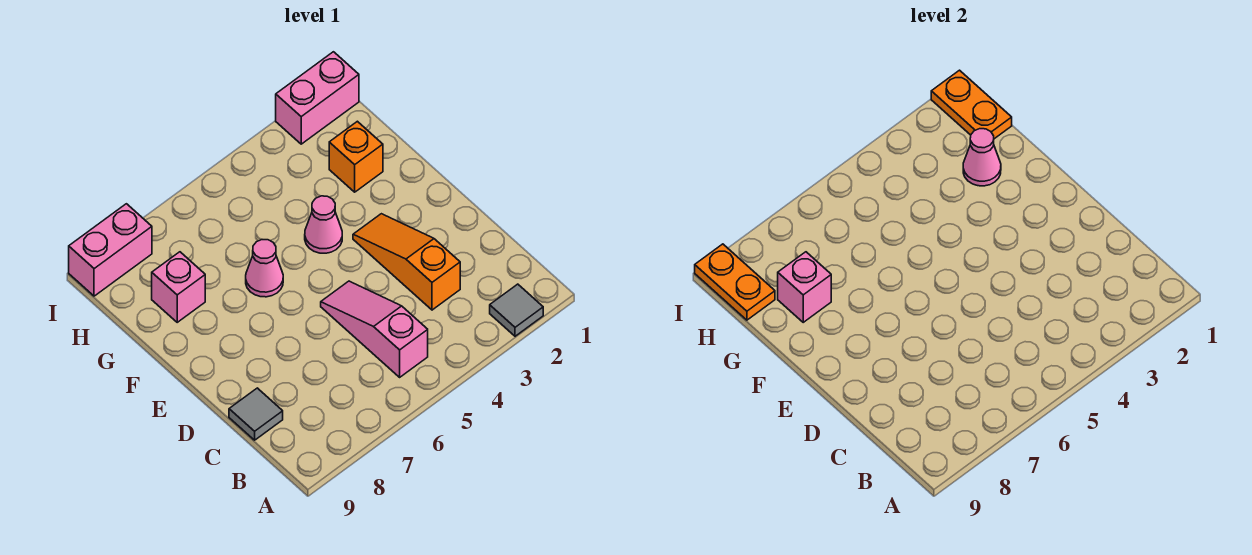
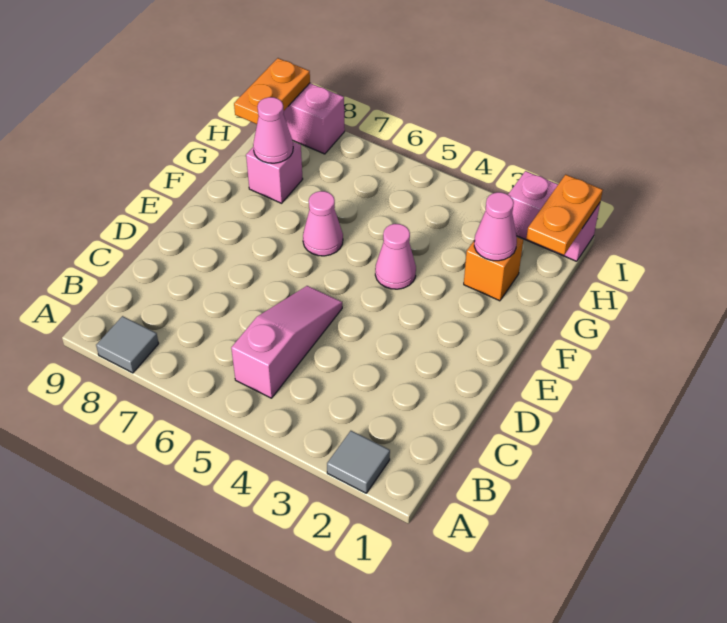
orange 1x3 slope [353,214,460,310] -> none
grey 1x1 tile [229,388,283,440] -> grey 1x1 tile moved to [96,316,159,373]
pink 1x1 brick [778,252,831,322] -> pink 1x1 cone [253,97,293,163]

